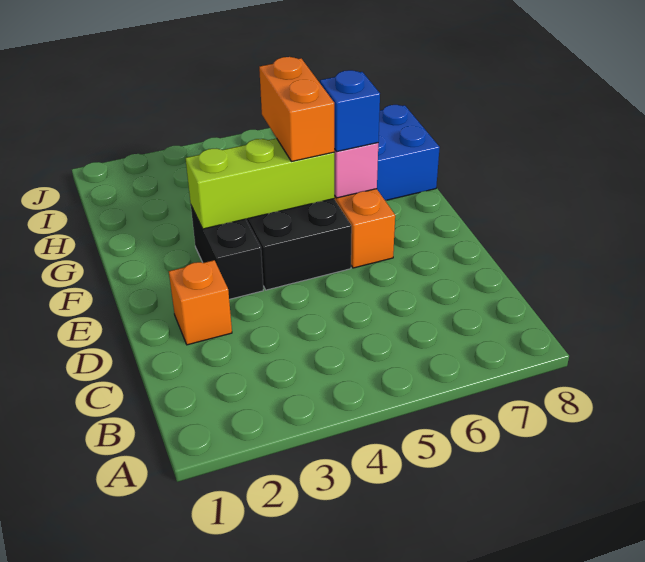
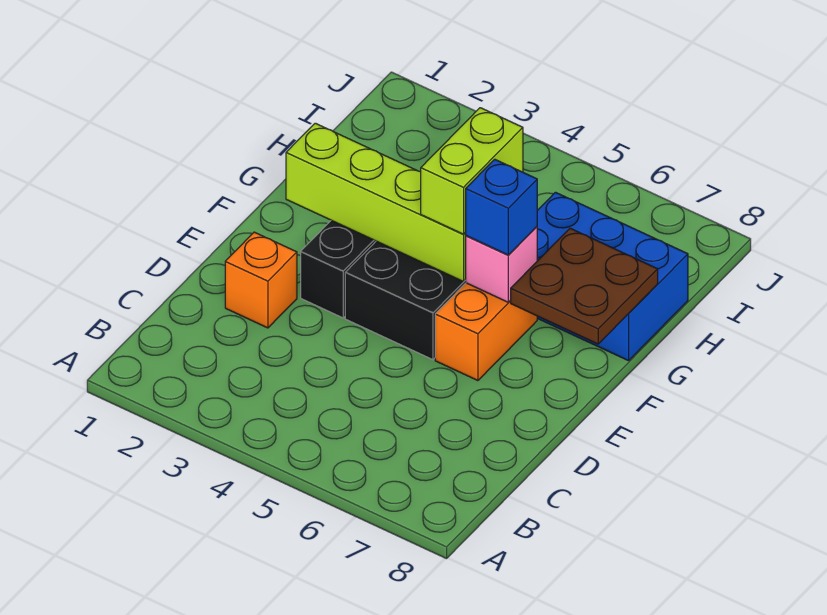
lime 1x3 brick [186,138,334,229] -> lime 1x4 brick [286,123,466,282]
orange 1x2 brick [259,57,334,162] -> lime 1x2 brick [421,108,523,234]
none -> brown 2x2 plate [511,228,658,344]

